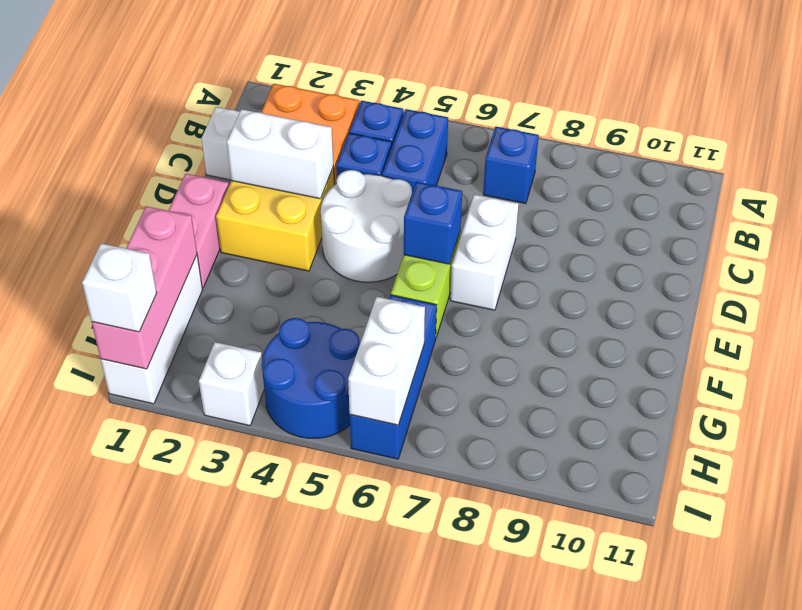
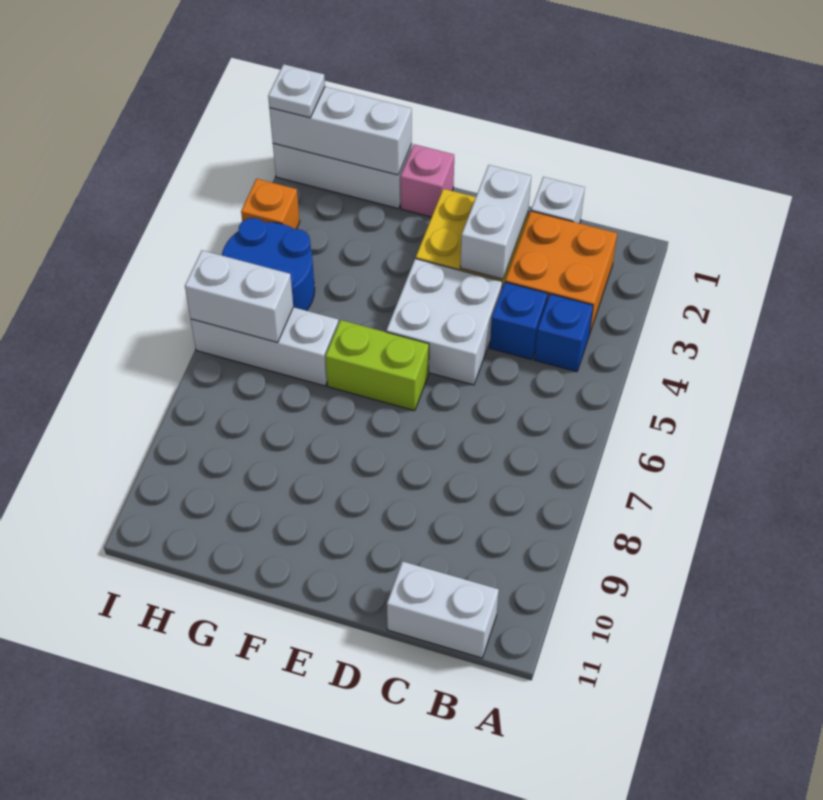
blue 1x2 brick [382,109,448,192] -> none
blue 1x1 brick [483,127,539,204] -> none
white 2x2 round brick [321,170,412,282] -> white 2x2 brick [386,259,502,385]
white 1x2 brick [450,194,519,310] -> white 1x2 brick moved to [387,561,499,658]
pink 1x2 brick [168,174,229,288] -> pink 1x1 brick [400,144,454,217]
blue 1x1 brick [404,182,462,264] -> none
pink 1x3 brick [92,206,197,369] -> white 1x3 brick [269,87,412,175]
blue 1x3 brick [350,295,437,459] -> white 1x3 brick [191,307,338,386]
white 1x1 brick [82,243,157,332] -> white 1x1 plate [268,64,325,118]
white 1x1 brick [199,342,264,426] -> orange 1x1 brick [241,179,300,229]

